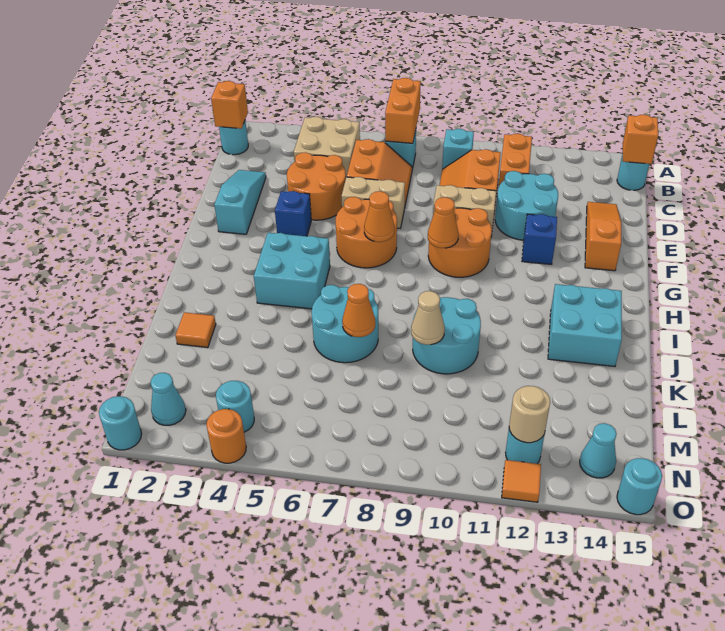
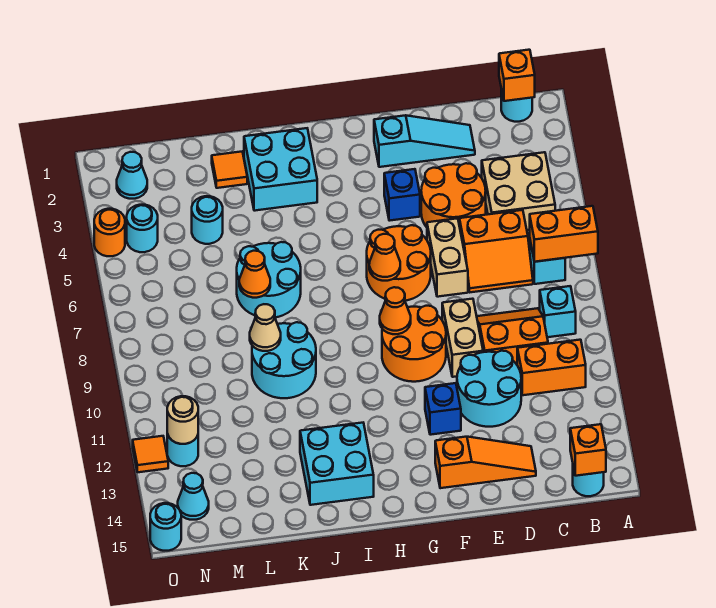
cyan 2x2 brick [254,233,330,309] -> cyan 2x2 brick moved to [244,128,317,211]
cyan 1x1 round brick [99,396,142,450] -> cyan 1x1 round brick moved to [192,196,223,244]

